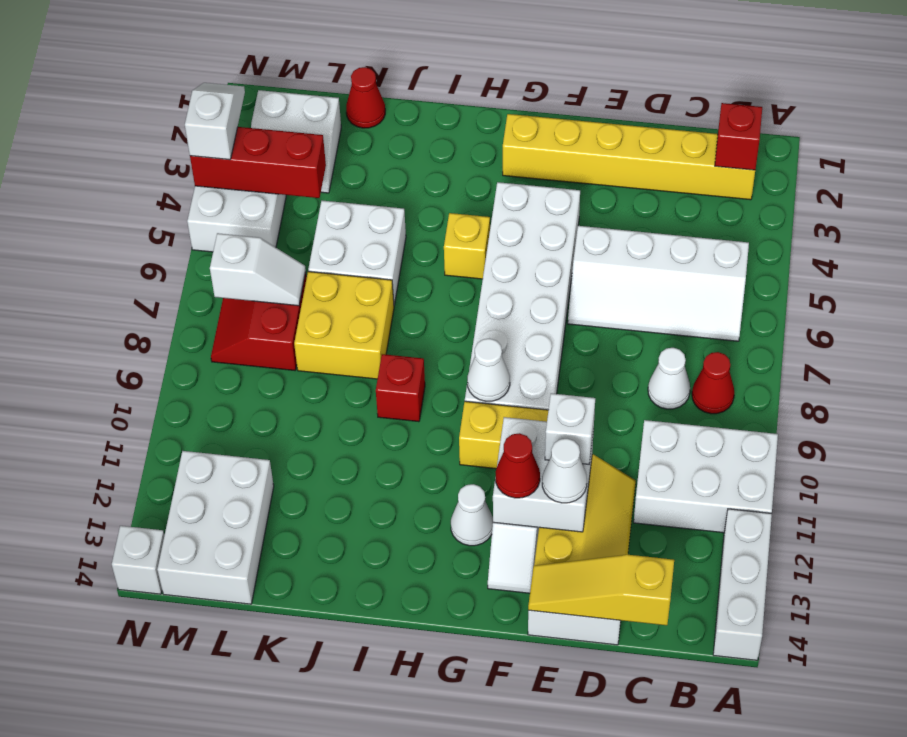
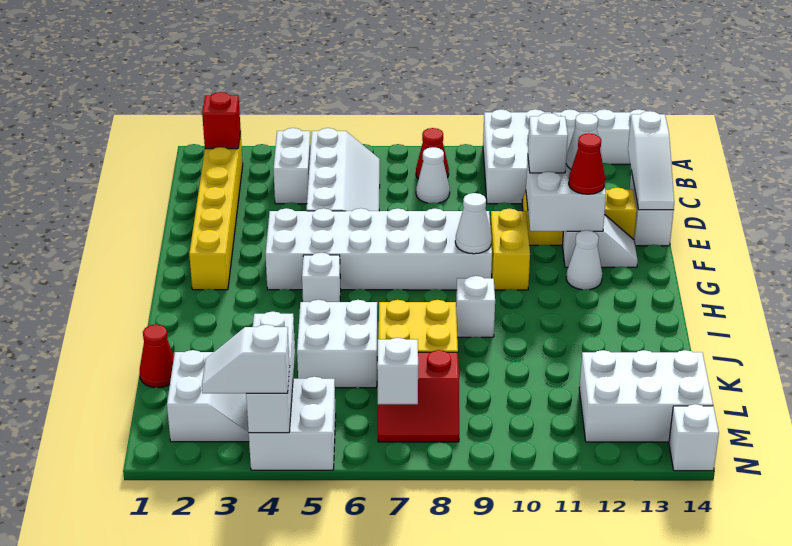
none -> white 1x2 brick [274,128,311,204]
yellow 1x3 slope [528,555,674,625] -> white 1x3 slope [628,111,674,210]
yellow 1x1 brick [444,213,490,279] -> white 1x1 brick [302,253,341,302]
red 1x1 brick [376,354,425,422] -> white 1x1 brick [456,276,495,337]
red 1x3 brick [190,127,326,198] -> white 1x3 brick [246,311,295,433]

